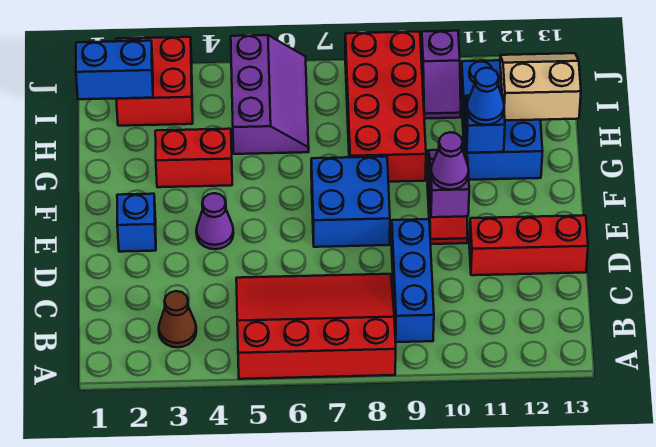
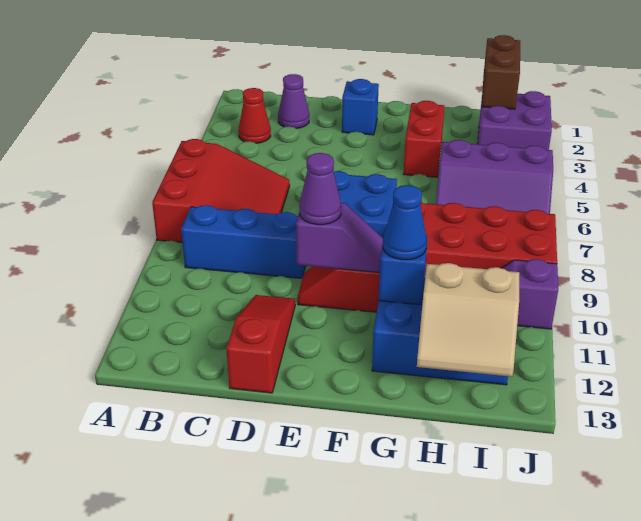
red 3x4 slope [236,274,396,379] -> red 3x3 slope [152,139,290,242]
brown 1x1 cone [159,291,196,347] -> red 1x1 cone [238,88,271,143]
red 1x3 brick [469,215,588,275] -> red 1x3 slope [226,295,295,393]
purple 1x1 cone [196,193,234,249] -> purple 1x1 cone moved to [278,74,309,128]
tan 2x2 slope [500,53,581,120] -> tan 2x2 slope turned to [417,263,519,377]
blue 1x2 brick [76,41,153,99] -> brown 1x2 brick [482,35,520,109]
red 2x2 brick [116,37,193,126] -> purple 2x2 brick [478,91,552,150]

